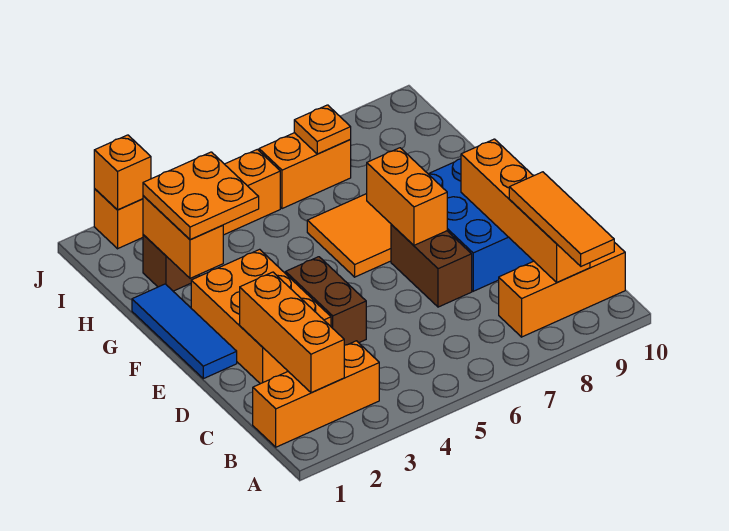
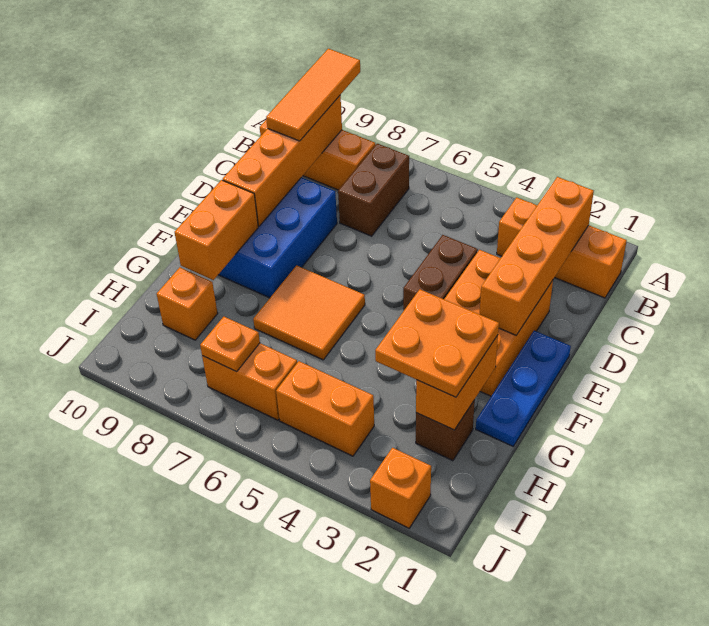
orange 1x3 brick [240,272,344,393] -> orange 1x4 brick [480,177,594,335]
brown 1x2 brick [391,224,472,307] -> brown 1x2 brick moved to [338,144,409,236]
blue 1x3 tile [132,284,237,379] -> blue 1x3 plate [476,331,571,446]
orange 1x2 brick [367,148,447,245] -> orange 1x2 brick moved to [175,180,258,280]
orange 1x1 brick [94,135,151,210] -> orange 1x1 brick moved to [157,267,218,340]

